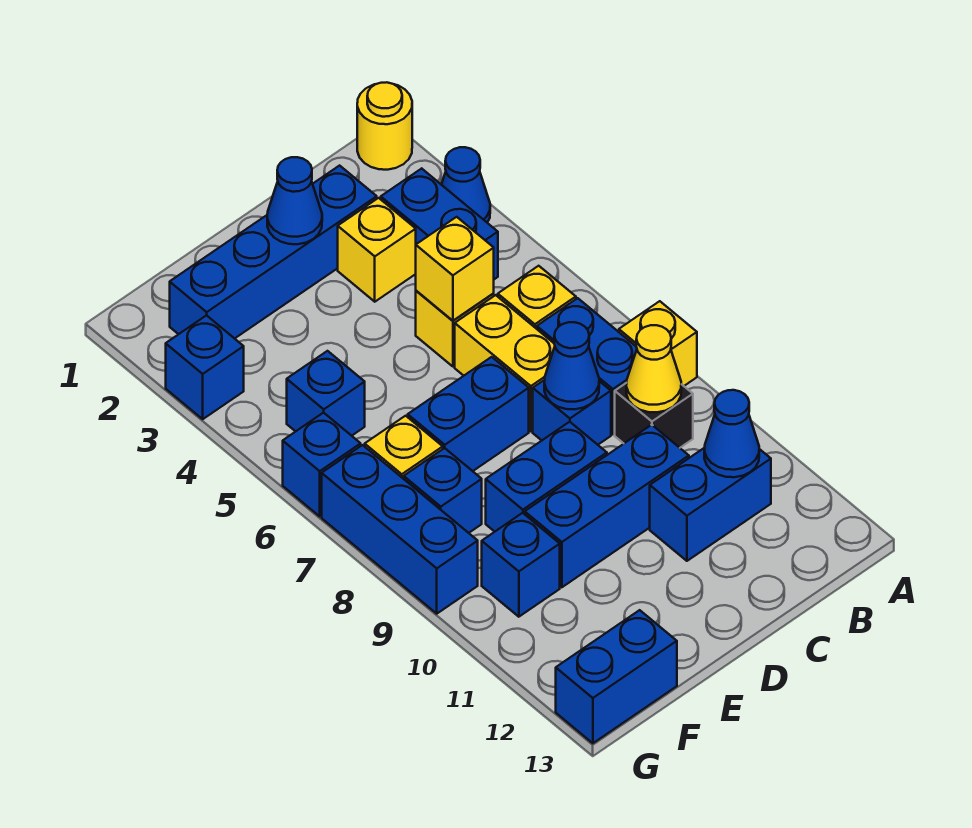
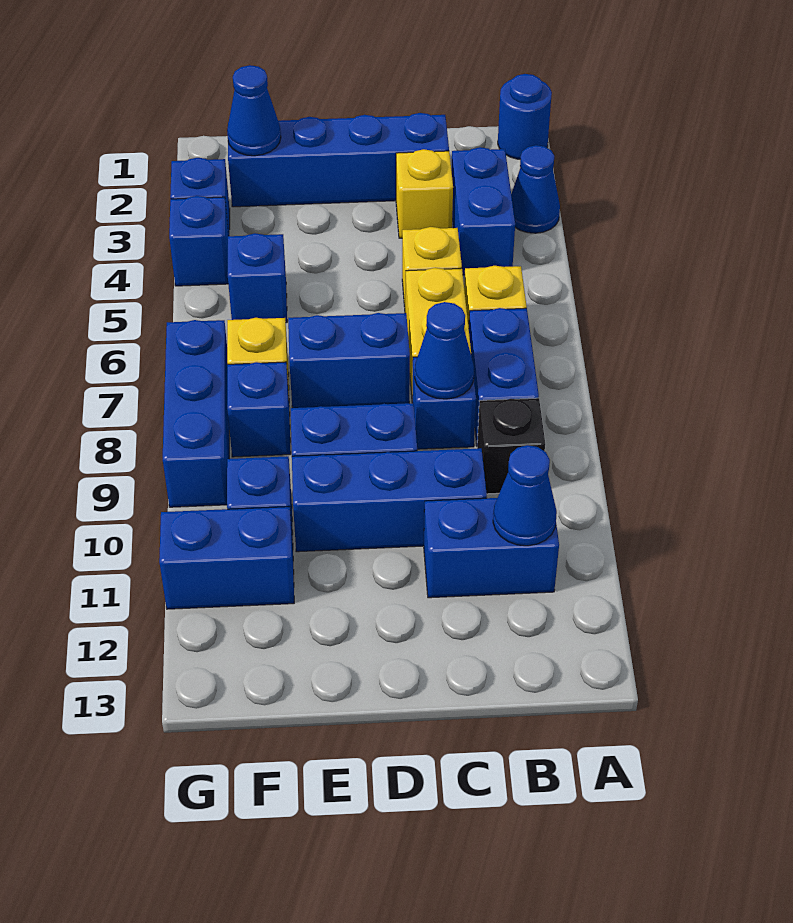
yellow 1x1 round brick [357,82,412,170] -> blue 1x1 round brick [498,74,552,159]
yellow 1x1 brick [619,301,697,386] -> none
yellow 1x1 cone [626,325,681,412] -> none
yellow 1x1 brick [416,217,494,321] -> none
blue 1x1 cone [267,157,322,244] -> blue 1x1 cone moved to [227,65,281,156]
blue 1x2 brick [556,610,677,743] -> blue 1x2 brick moved to [159,507,294,609]
blue 1x1 brick [283,413,361,516] -> blue 1x1 brick moved to [169,196,229,286]

